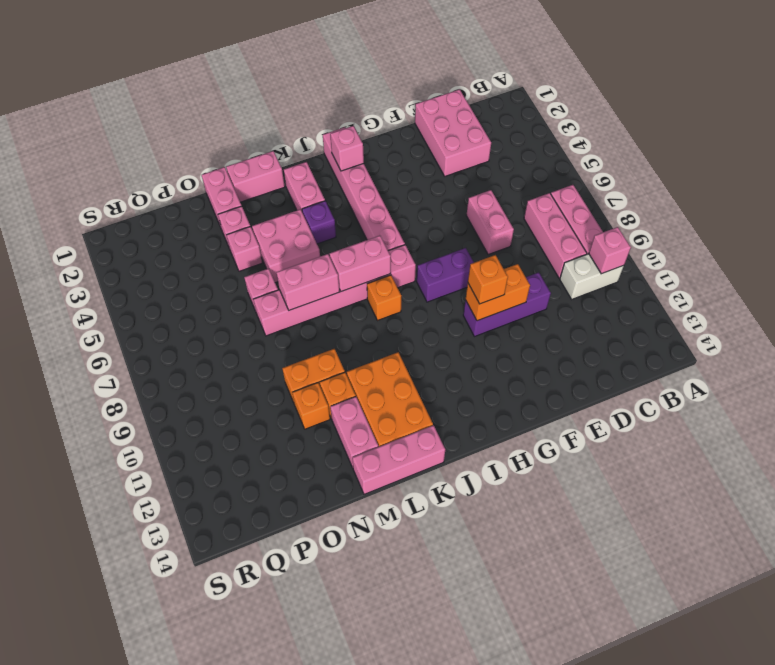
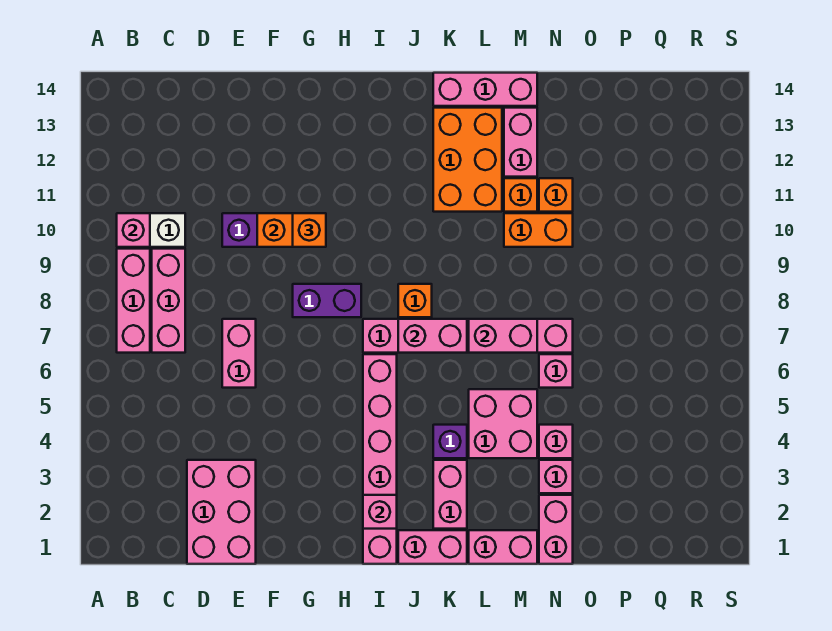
none -> pink 1x2 brick [398,530,467,564]

